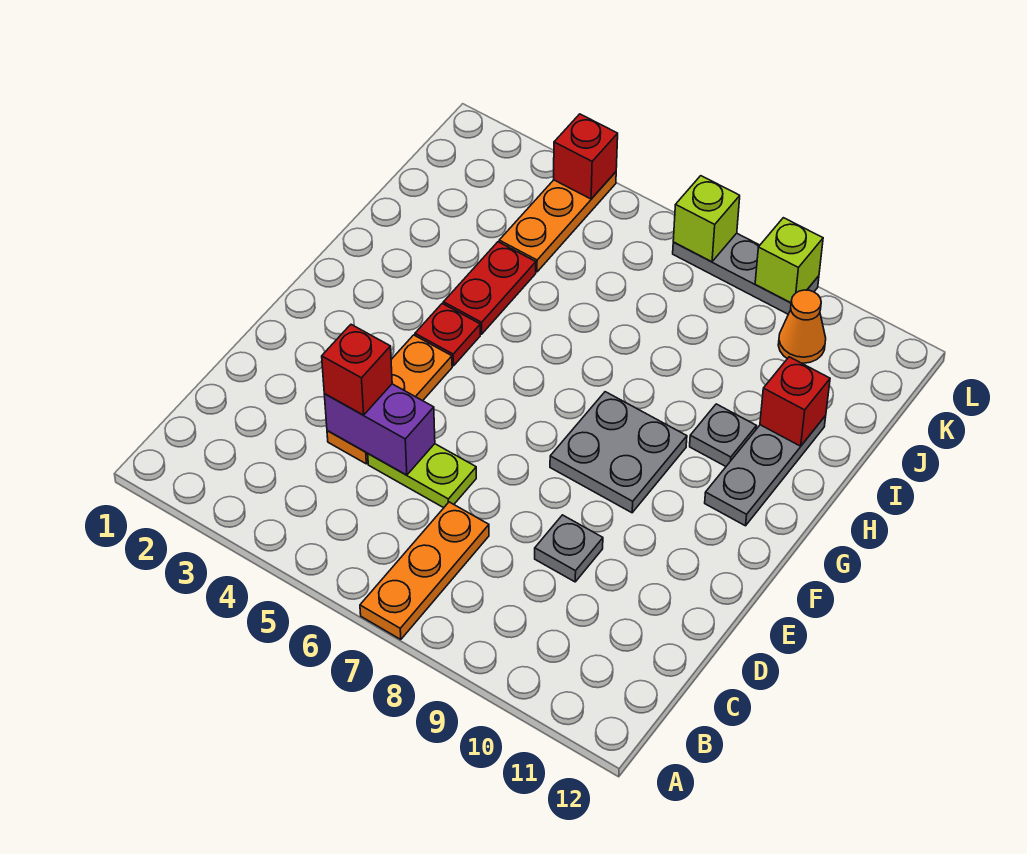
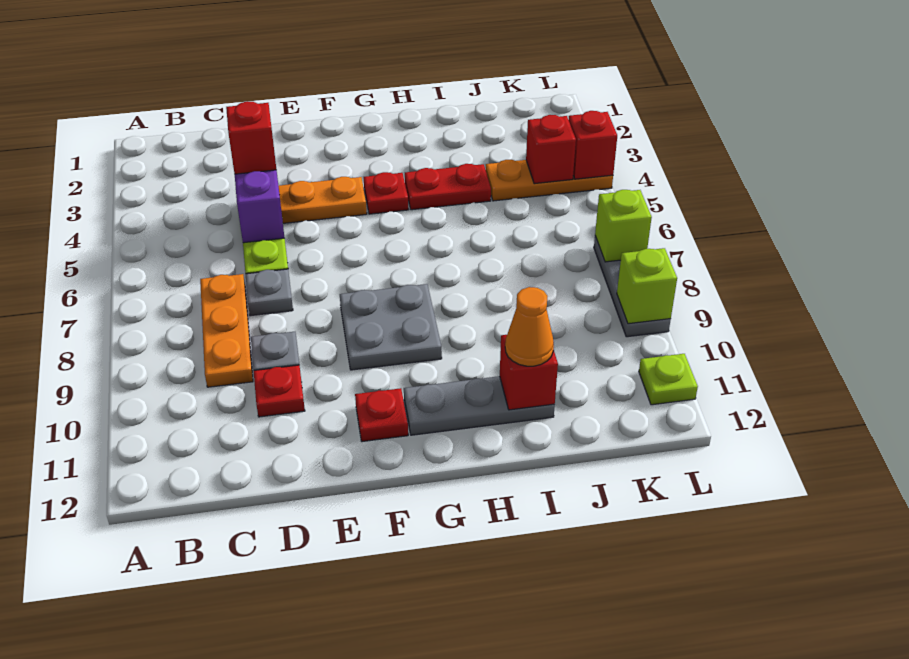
orange 1x3 plate [360,502,489,640] -> orange 1x3 plate turned to [200,274,253,387]
none -> red 1x1 plate [254,365,305,417]
none -> red 1x1 plate [355,388,408,442]
grey 1x1 plate [690,404,756,466] -> grey 1x1 plate moved to [246,269,293,316]
none -> red 1x1 brick [526,115,576,184]
orange 1x1 cone [778,290,826,363] -> orange 1x1 cone moved to [505,287,554,366]
none -> lime 1x1 plate [639,354,698,405]

